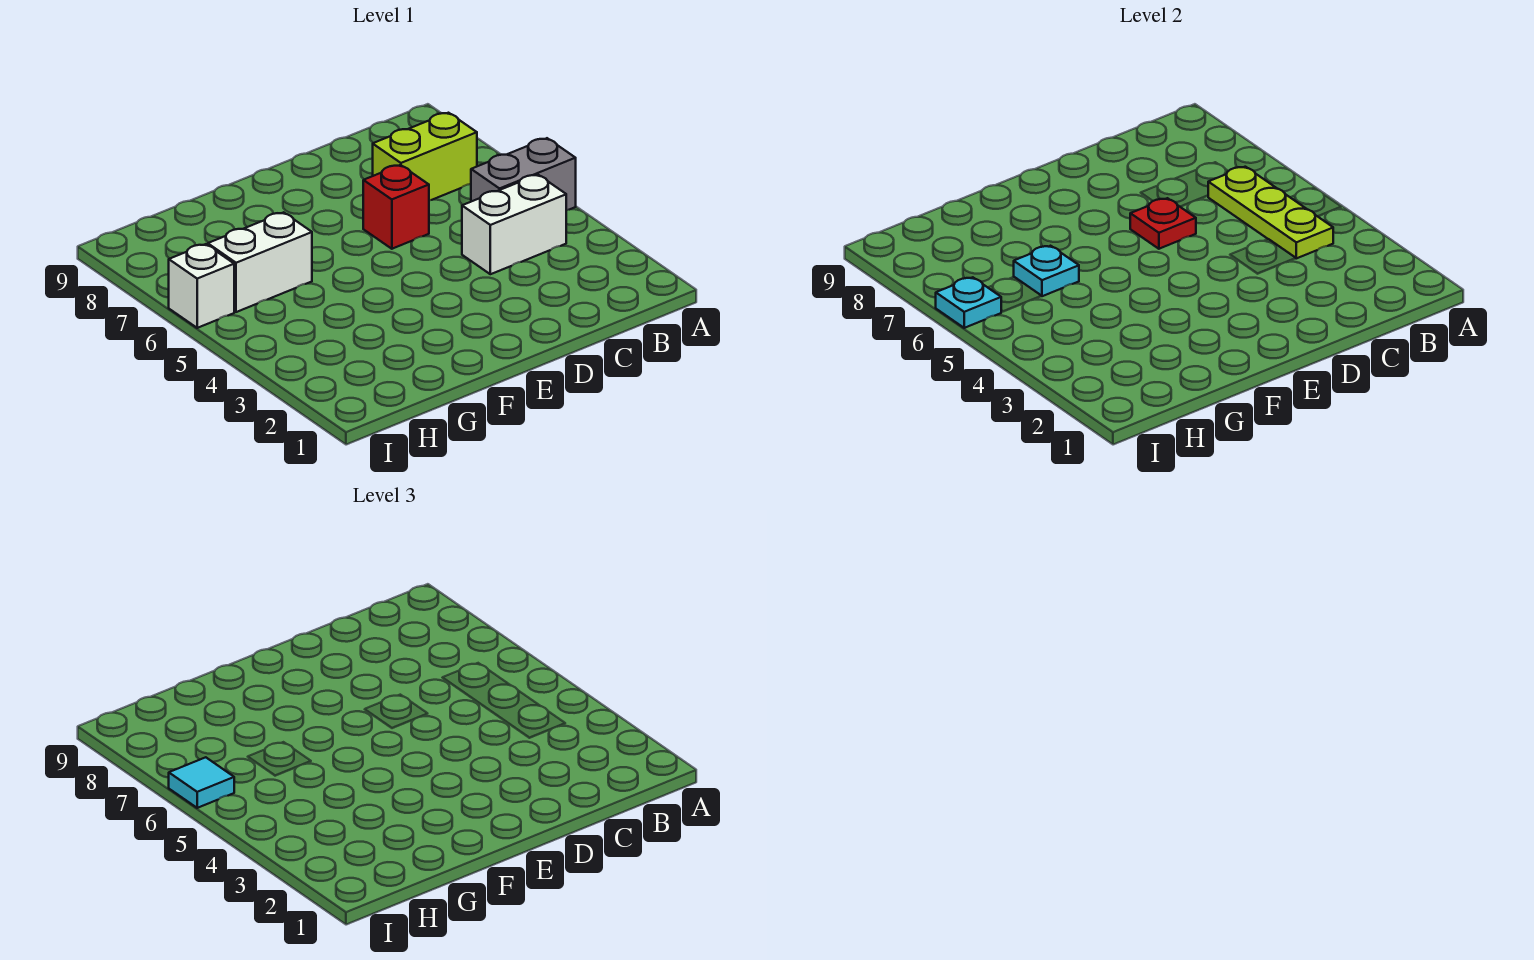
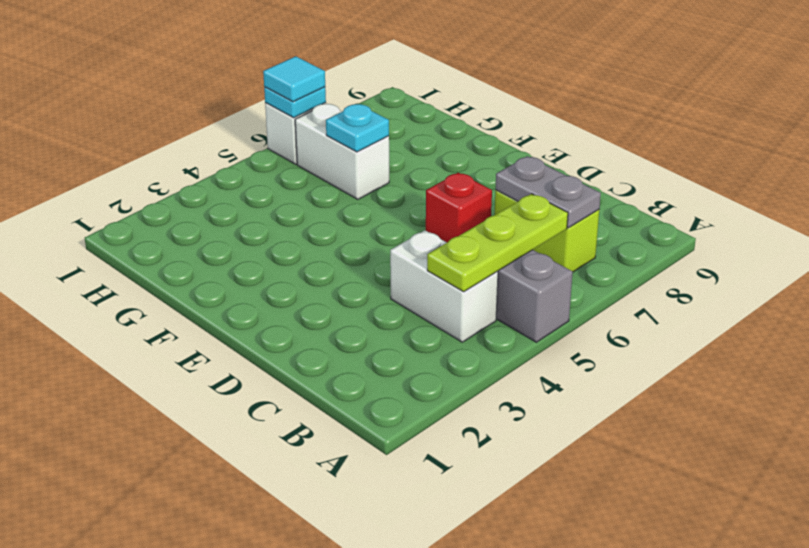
none -> grey 1x2 plate [495,156,601,228]
red 1x1 plate [1130,198,1196,249] -> none

